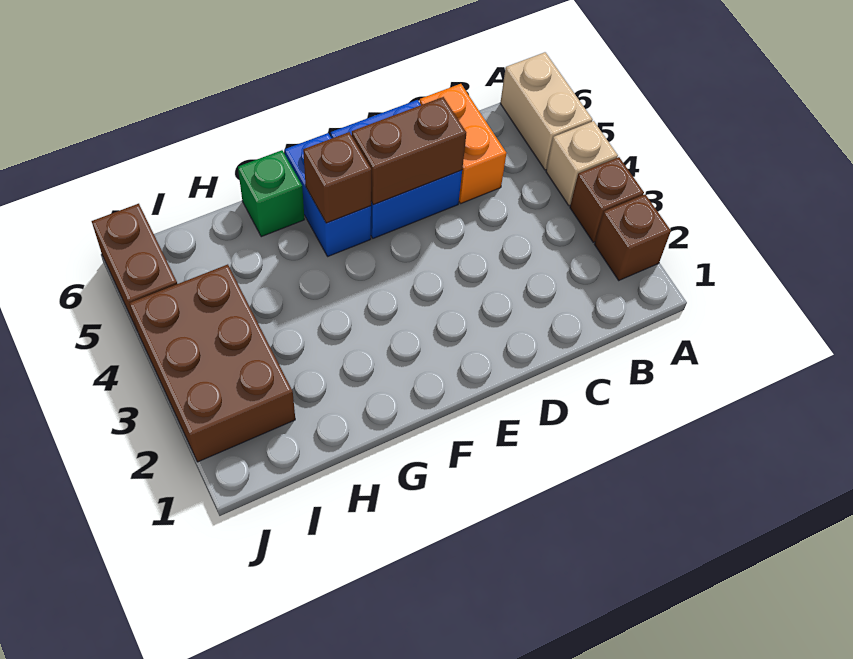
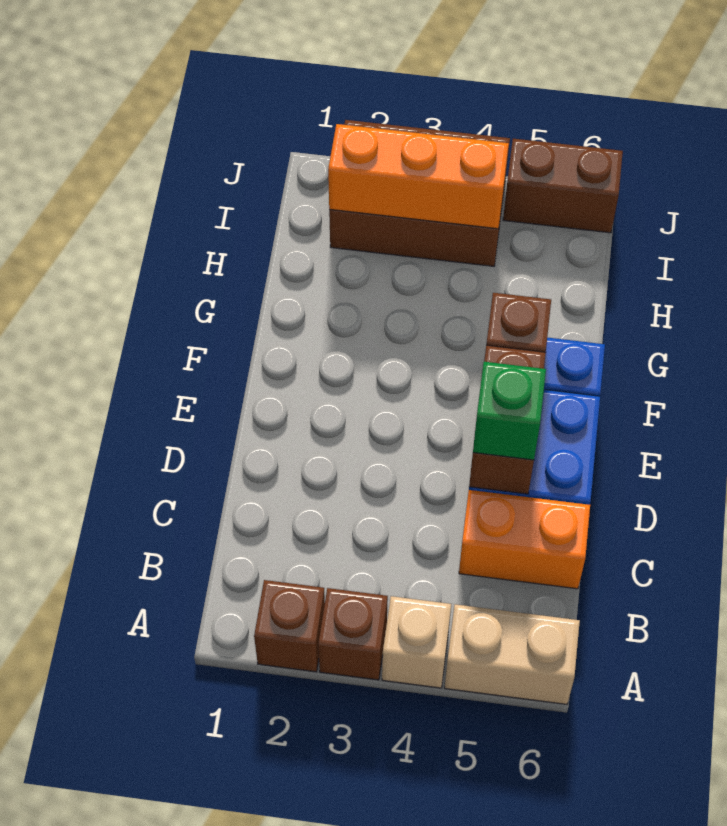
green 1x1 brick [238,150,304,237] -> green 1x1 brick moved to [473,362,546,460]
none -> orange 1x3 brick [328,124,509,229]

